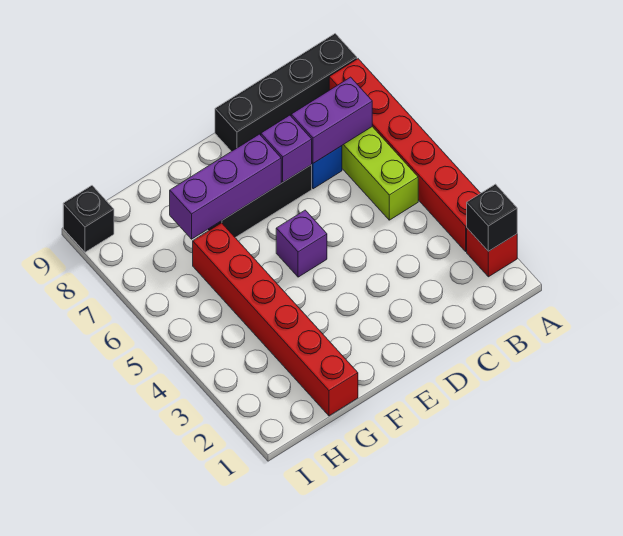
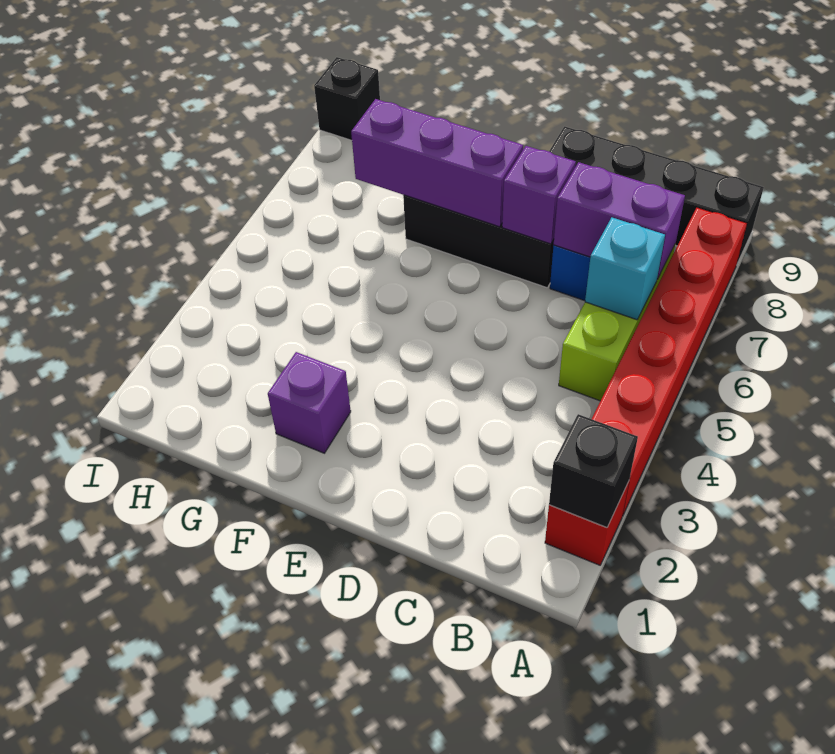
none -> cyan 1x1 brick [585,217,665,320]
purple 1x1 brick [276,210,327,277] -> purple 1x1 brick moved to [268,352,351,453]
red 1x6 brick [193,223,358,416] -> none

